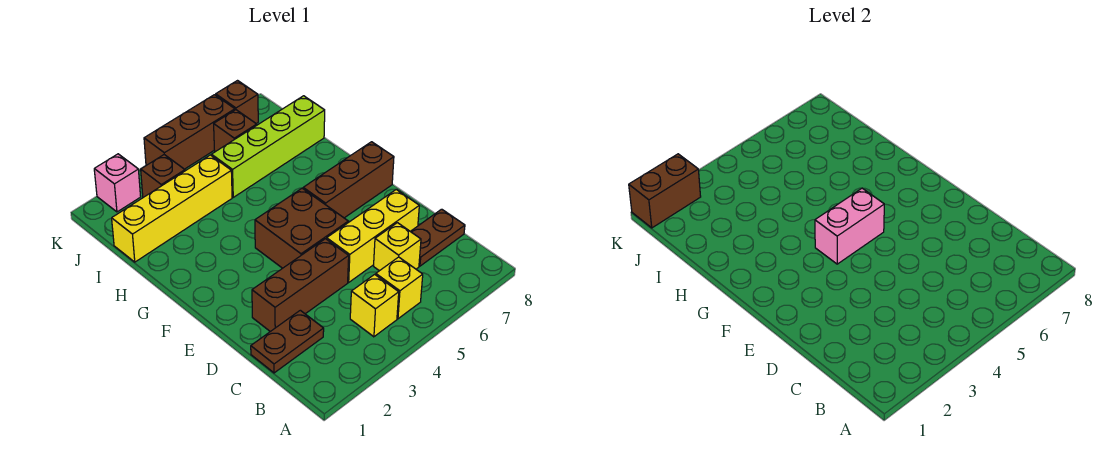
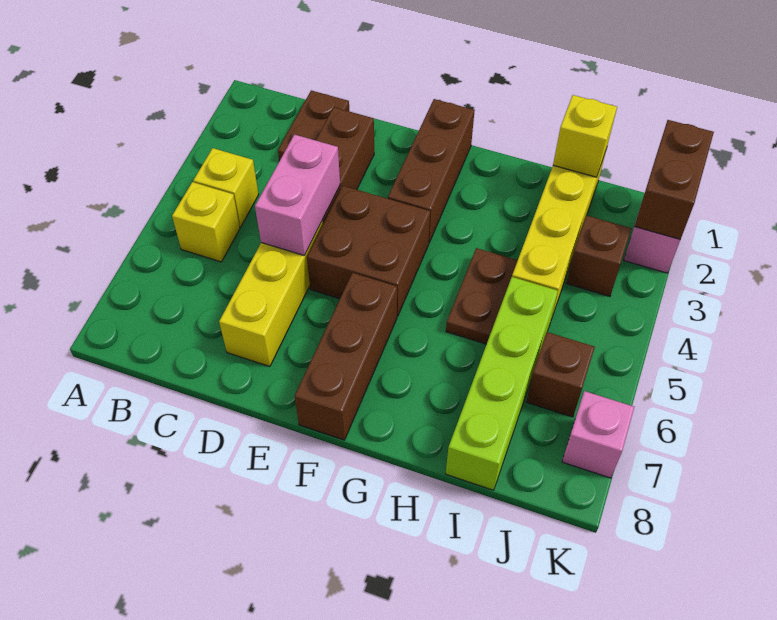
yellow 1x1 brick [374,223,421,271] -> yellow 1x1 brick moved to [553,95,617,177]
brown 1x2 plate [410,209,465,266] -> brown 1x2 plate moved to [446,248,518,344]
pink 1x2 brick [815,188,884,264] -> pink 1x2 brick moved to [255,135,340,255]
brown 1x3 brick [144,95,235,169] -> brown 1x3 brick moved to [388,99,475,242]
brown 1x1 brick [216,81,258,124] -> pink 1x1 brick [562,391,634,478]

